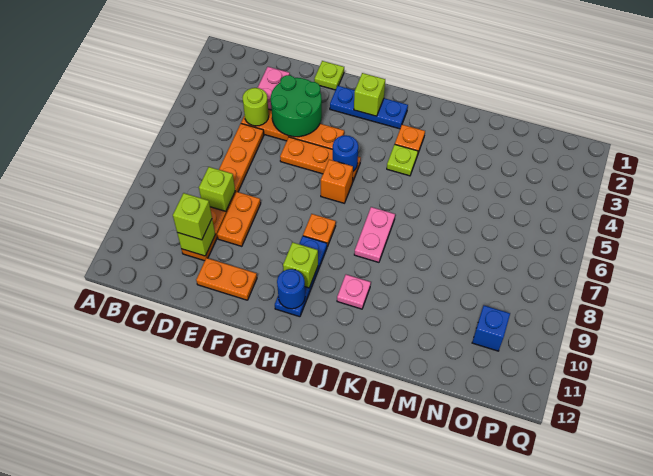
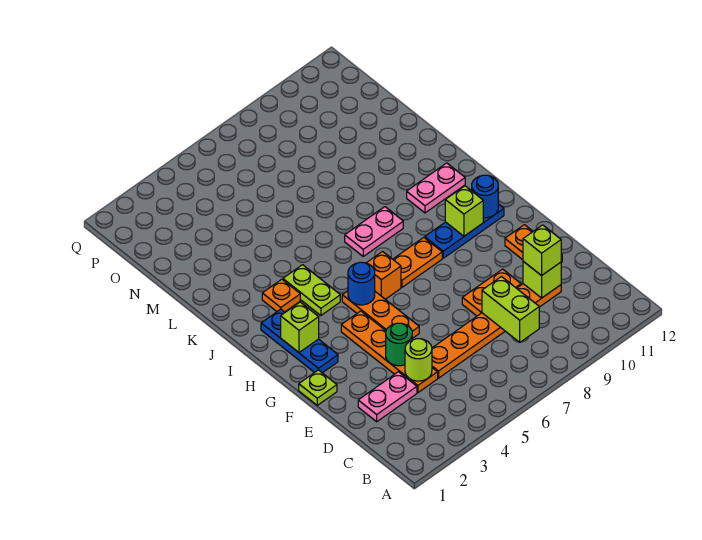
lime 1x1 brick [199,167,235,211] -> lime 1x2 brick [482,277,539,342]
green 2x2 round brick [271,75,322,137] -> green 1x1 round brick [386,323,412,366]
orange 1x1 plate [303,214,336,247] -> orange 1x2 plate [393,237,442,287]
lime 1x1 plate [387,144,418,176] -> lime 1x2 plate [283,265,340,316]
pink 1x1 plate [337,275,371,309] -> pink 1x2 plate [407,163,465,213]
blue 1x1 brick [472,306,510,351] -> none

